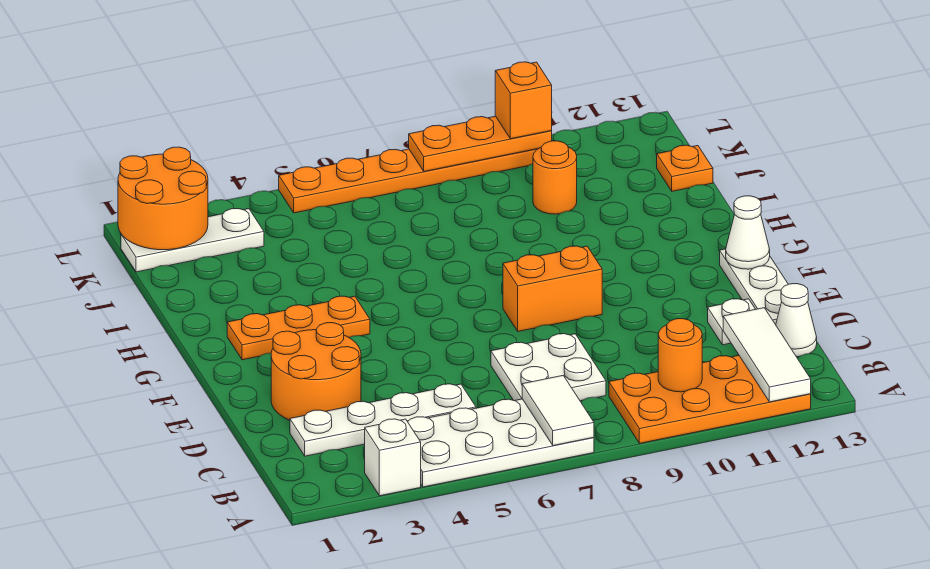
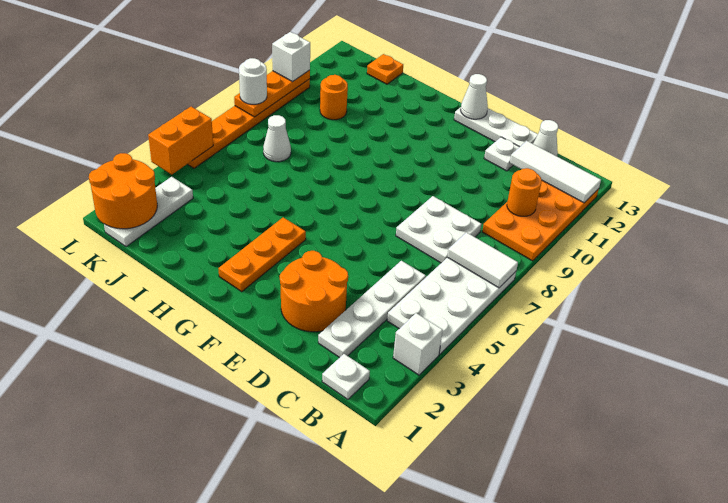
none -> white 1x1 plate [322,354,370,399]
orange 1x2 brick [503,246,602,331] -> orange 1x2 brick moved to [148,107,213,174]
none -> white 1x1 cone [263,115,291,162]
none -> white 1x1 round brick [239,58,267,104]
orange 1x1 brick [495,62,552,139] -> white 1x1 brick [272,32,310,82]

